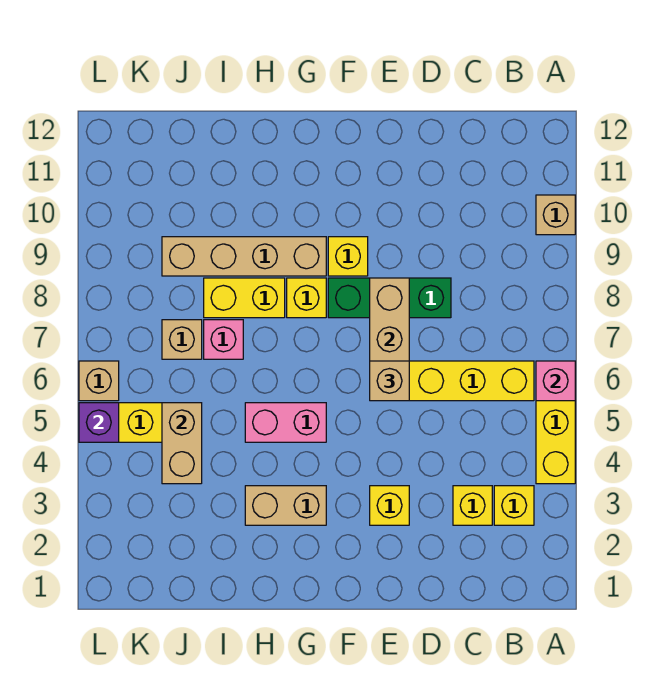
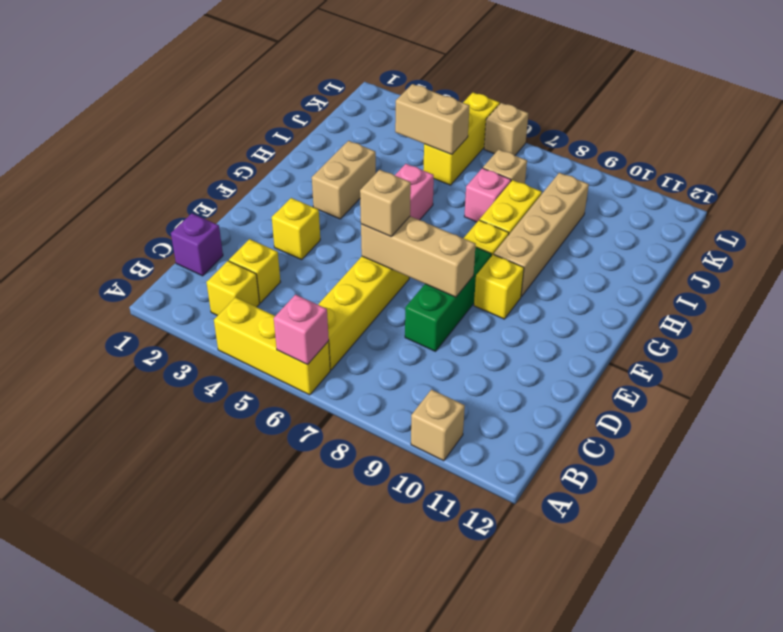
purple 1x1 brick [79,403,119,442] -> purple 1x1 brick moved to [171,213,223,276]

